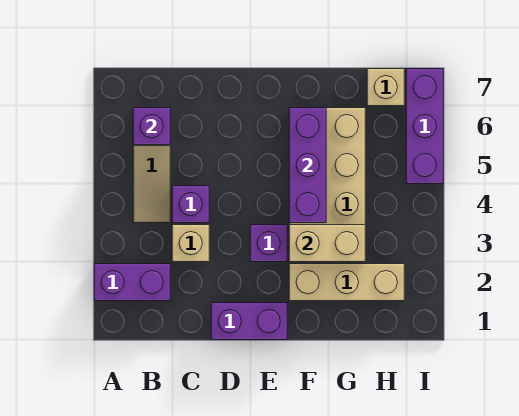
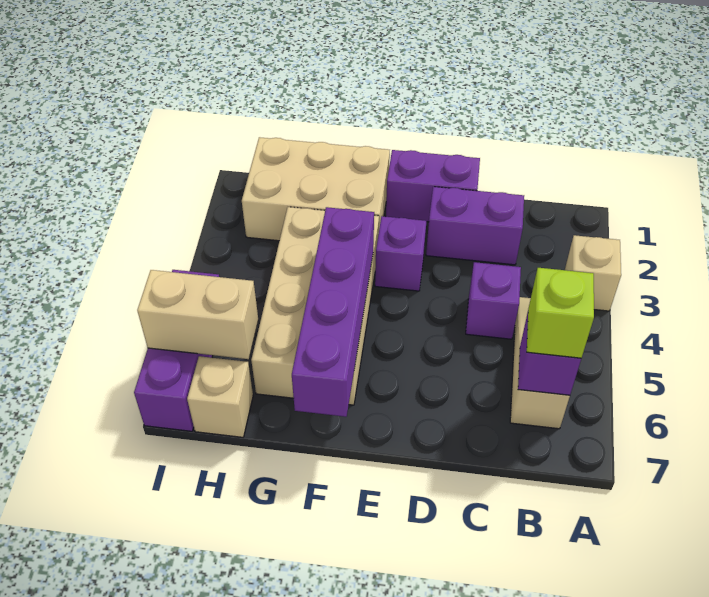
purple 1x2 brick [94,264,170,301] -> purple 1x2 brick moved to [426,187,524,265]
none -> lime 1x1 brick [527,268,594,358]
tan 1x1 brick [172,225,209,262] -> tan 1x1 brick moved to [565,235,621,311]
tan 1x3 brick [289,264,404,301] -> tan 2x3 brick [242,137,390,241]
tan 1x2 brick [289,225,365,262] -> tan 1x2 brick moved to [137,270,258,359]
purple 1x3 brick [289,108,326,223] -> purple 1x4 brick [292,207,374,417]

